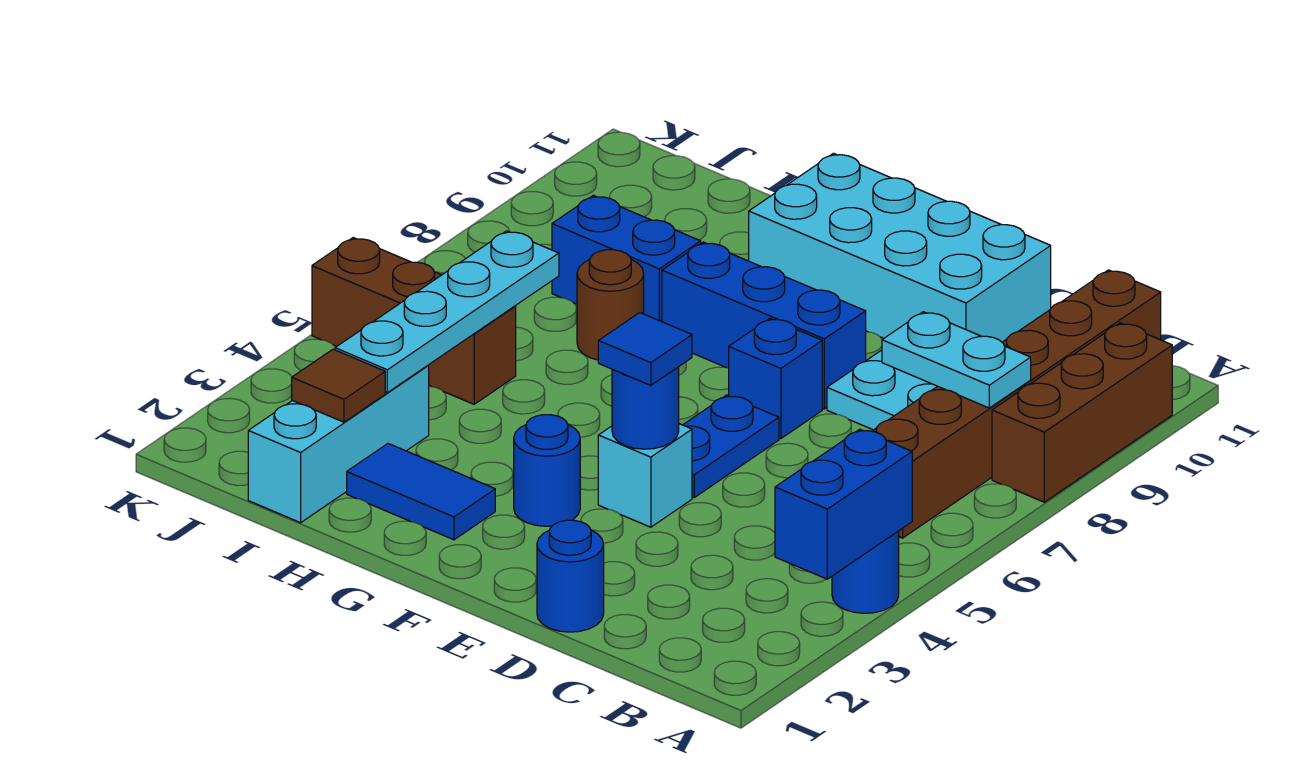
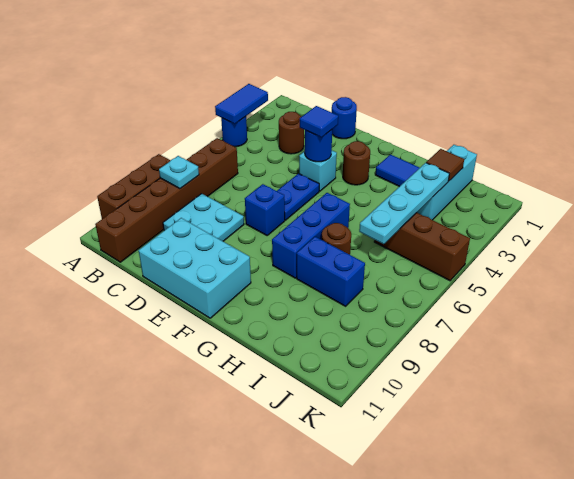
blue 1x2 brick [775,429,912,579] -> blue 1x2 tile [215,84,268,124]
cyan 1x2 plate [882,312,1031,408] -> cyan 1x1 plate [159,156,199,189]
none -> brown 1x1 round brick [279,112,304,154]
cyan 2x4 brick [749,153,1051,342] -> cyan 2x3 brick [139,218,251,318]
blue 1x3 brick [662,242,866,409] -> blue 1x3 brick turned to [272,193,350,278]
blue 1x1 round brick [514,415,580,526] -> brown 1x1 round brick [343,141,370,185]

